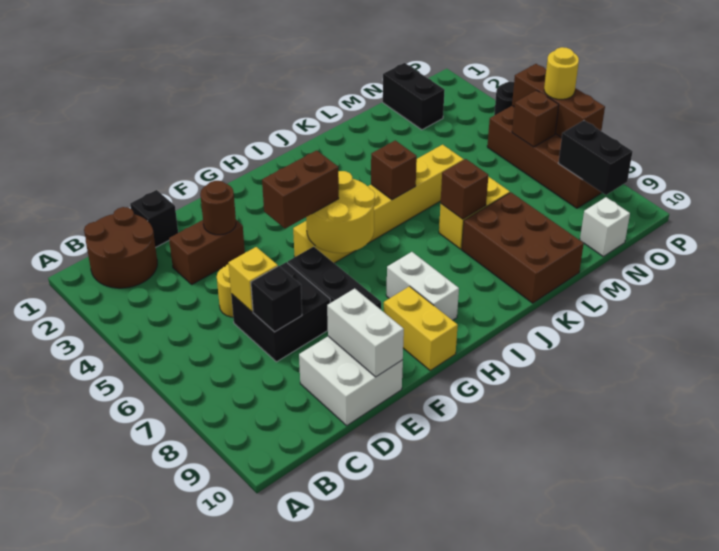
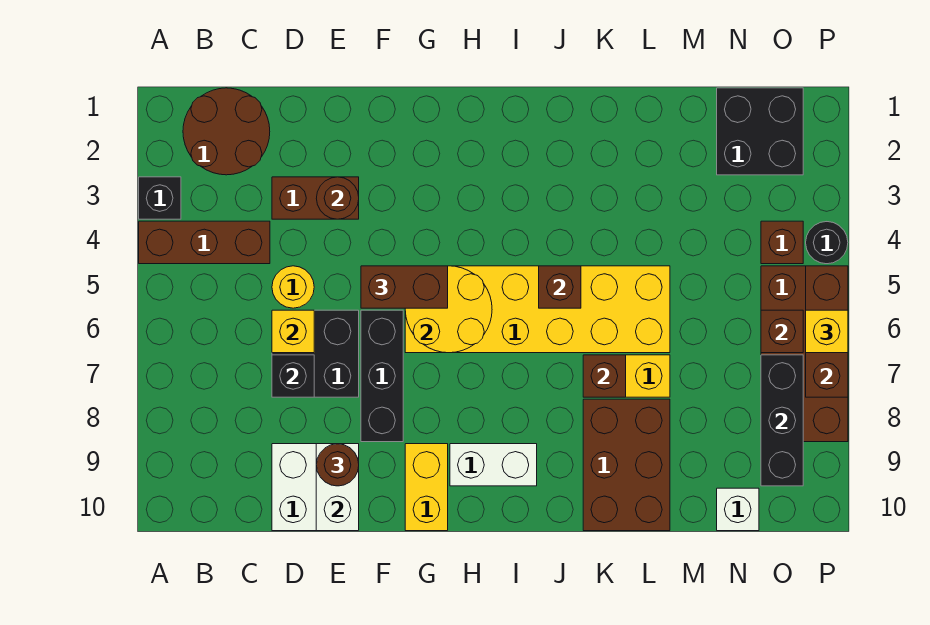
none -> brown 1x3 brick [139,221,270,264]
black 1x1 brick [130,190,178,247] -> black 1x1 brick moved to [139,177,181,219]
none -> brown 1x1 round brick [316,444,359,486]
yellow 1x6 brick [293,145,464,263] -> yellow 2x6 brick [405,266,670,353]
white 1x2 brick [386,252,459,320] -> white 1x2 brick turned to [450,444,537,486]
black 1x2 brick [383,63,445,130] -> black 2x2 brick [717,88,803,175]
none -> brown 1x1 brick [761,221,803,264]
black 1x2 brick [558,121,633,195] -> black 1x3 brick [761,355,803,486]
yellow 1x1 round brick [544,47,579,99] -> yellow 1x1 brick [806,310,848,353]

